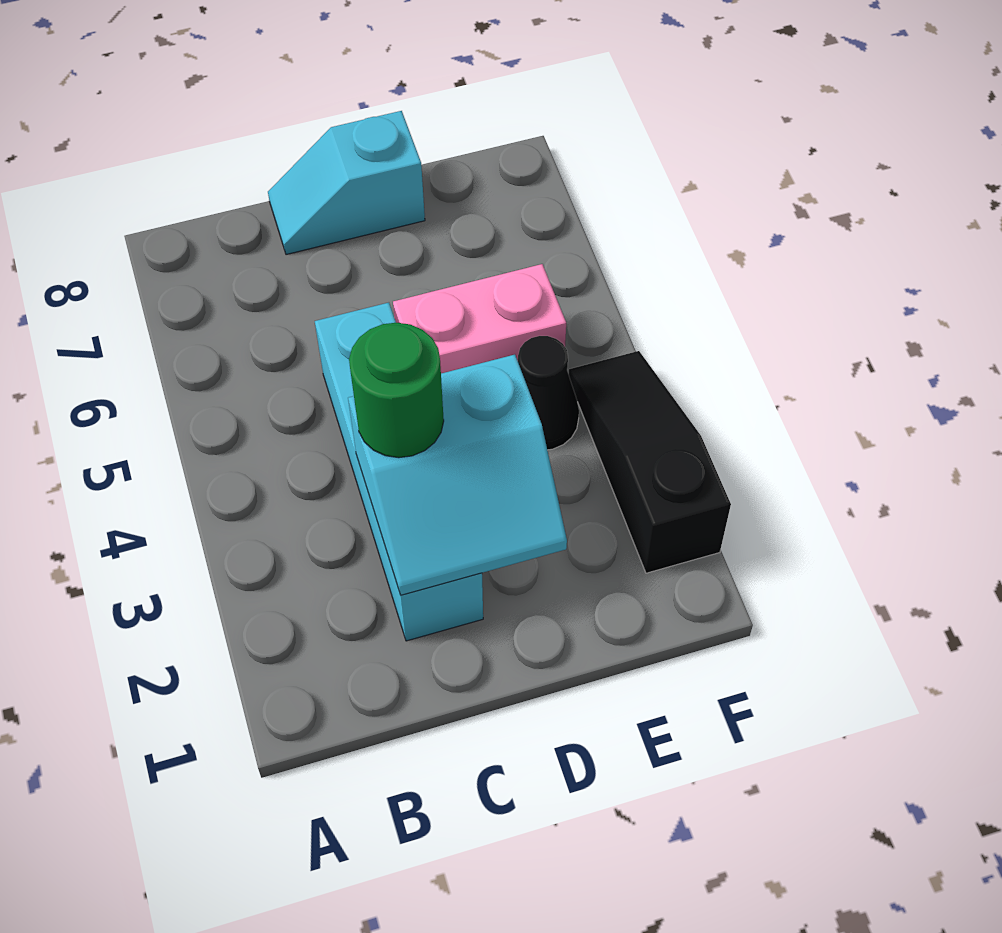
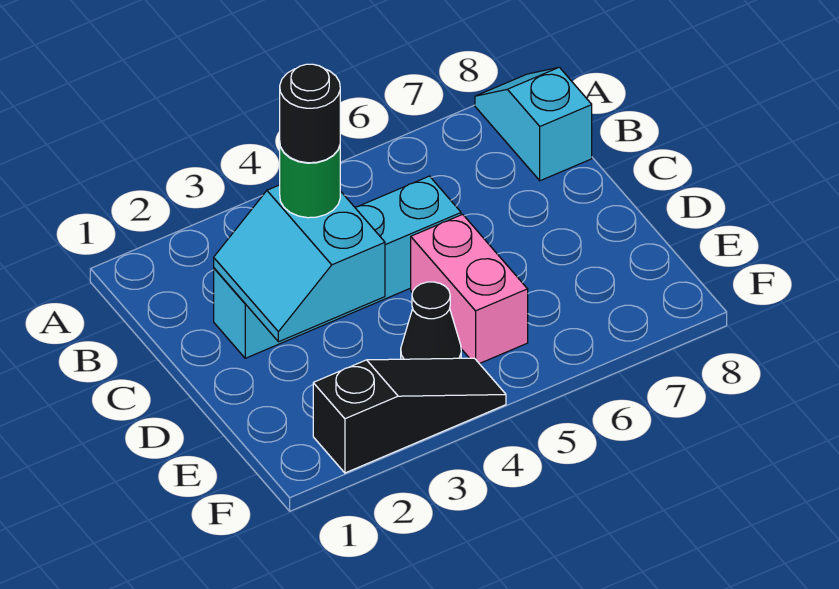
none -> black 1x1 round brick [280,64,340,163]
cyan 1x2 slope [268,111,425,255] -> cyan 1x2 slope moved to [475,67,592,181]

